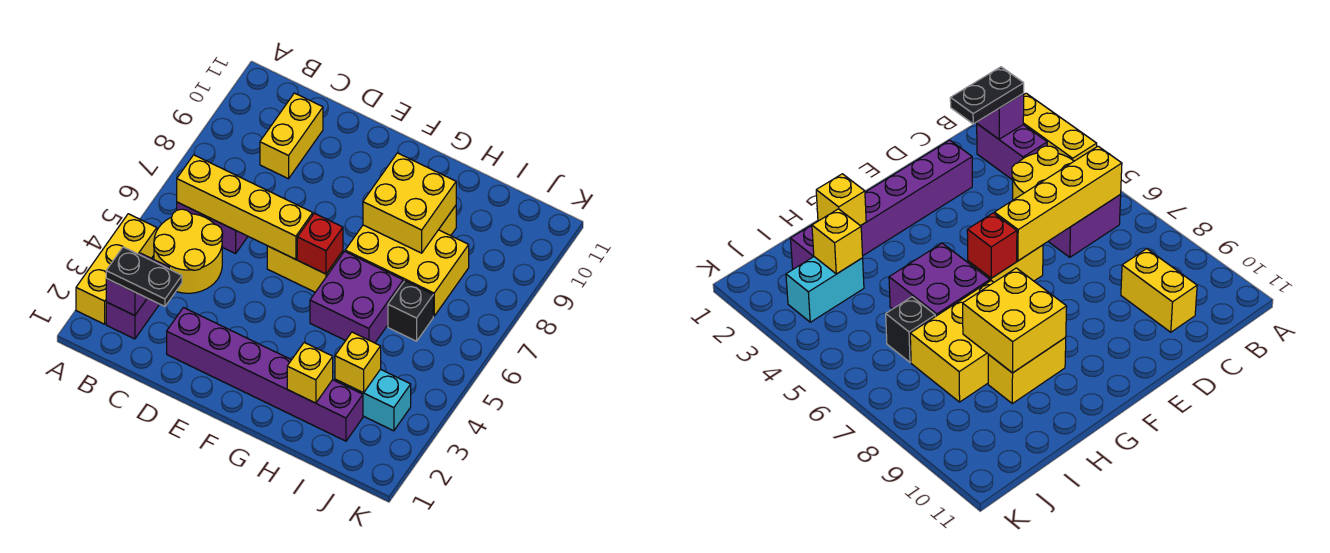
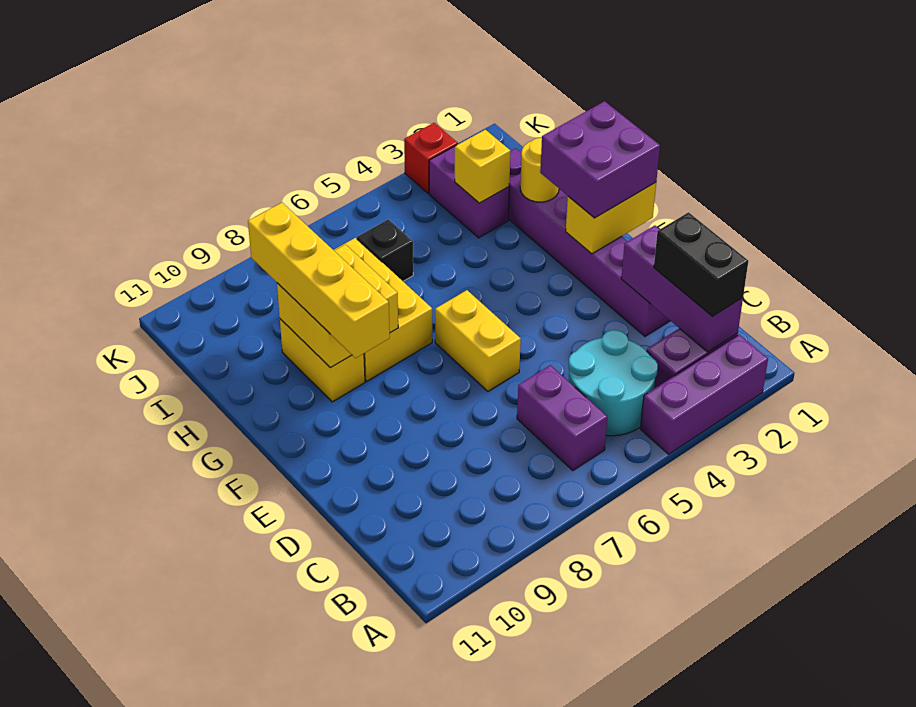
yellow 1x3 brick [76,214,157,324] -> purple 1x3 brick [640,335,768,454]
purple 1x1 brick [106,279,147,316] -> purple 1x3 brick [621,226,743,352]
black 1x2 plate [106,247,182,306] -> black 1x2 brick [654,212,748,317]
yellow 2x2 round brick [154,209,223,293] -> cyan 2x2 round brick [569,330,658,436]
yellow 1x4 brick [177,155,313,259] -> yellow 1x4 brick moved to [248,203,390,358]
yellow 1x2 brick [260,93,323,179] -> yellow 1x2 brick moved to [566,182,656,254]
red 1x1 brick [297,213,343,274] -> red 1x1 brick moved to [404,123,458,193]
purple 2x2 brick [310,252,403,343] -> purple 2x2 brick moved to [540,101,660,218]
yellow 1x1 brick [287,342,333,403] -> yellow 1x1 round brick [520,138,559,202]
cyan 1x2 brick [335,369,411,431] -> purple 1x2 brick [429,146,509,238]

